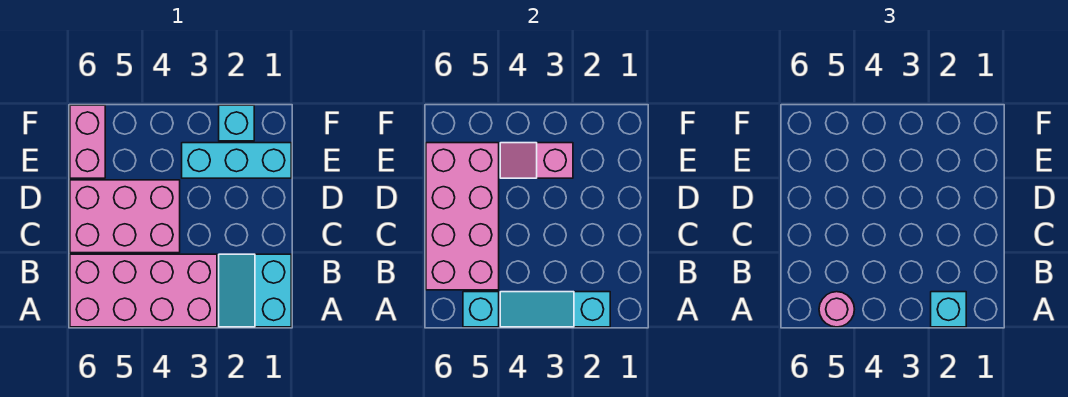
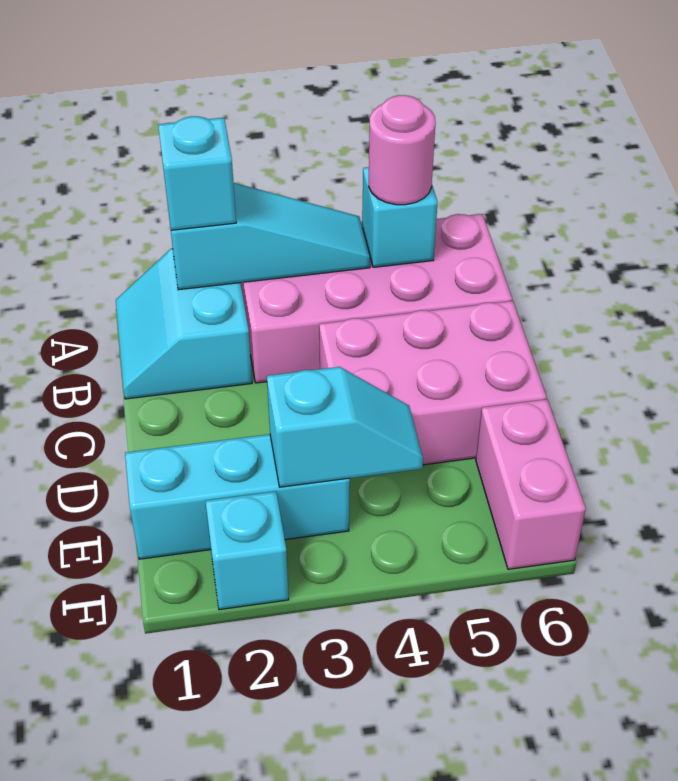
cyan 2x2 slope [219,254,291,327] -> cyan 2x2 slope turned to [116,248,252,399]
pink 2x4 brick [426,143,499,290] -> none
pink 1x2 slope [500,143,573,178] -> cyan 1x2 slope [267,367,423,487]

